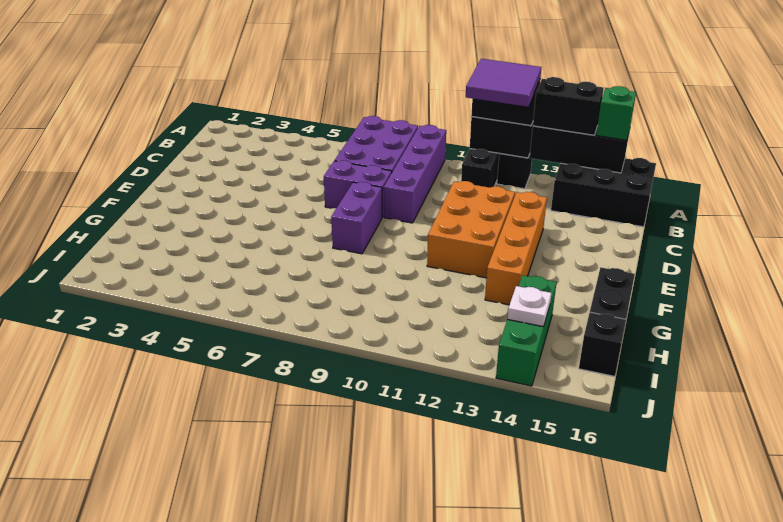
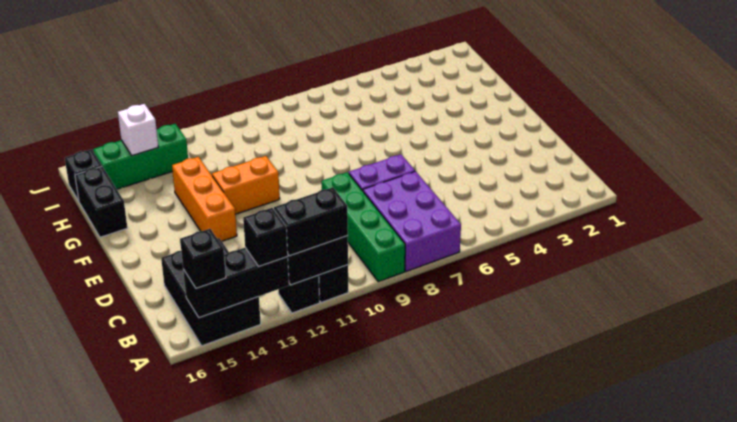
purple 1x4 brick [384,125,446,223] -> green 1x4 brick [321,172,405,282]
purple 2x2 tile [466,59,541,107] -> none
black 1x2 brick [533,77,604,135] -> black 1x1 brick [243,208,288,266]
black 2x3 brick [551,158,656,227] -> black 2x3 brick turned to [161,238,261,346]
green 1x1 brick [596,86,636,140] -> black 1x1 brick [180,229,226,288]
orange 2x3 brick [427,181,515,278] -> orange 1x2 brick [212,156,280,214]
orange 1x4 brick [485,192,547,305] -> orange 1x3 brick [172,157,237,241]
purple 1x2 brick [331,182,382,254] -> none
green 1x3 brick [496,275,557,386] -> green 1x3 brick turned to [93,124,188,189]
white 1x1 plate [507,286,551,327] -> white 1x1 brick [118,104,158,156]

